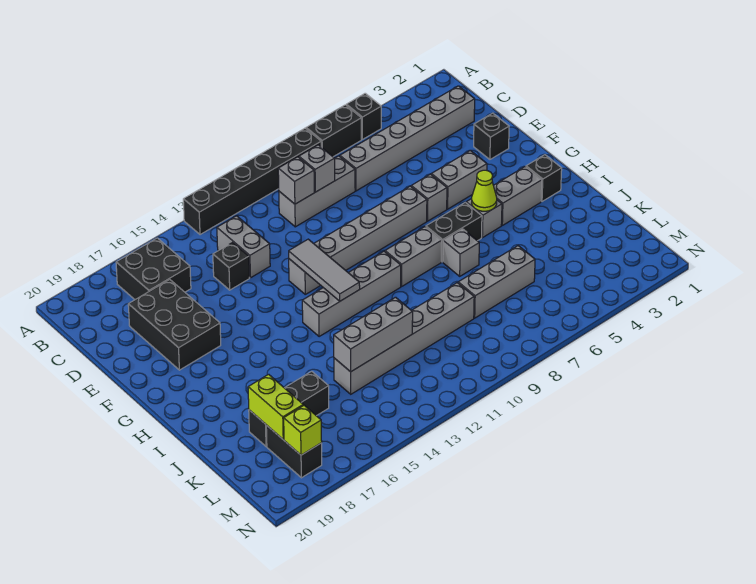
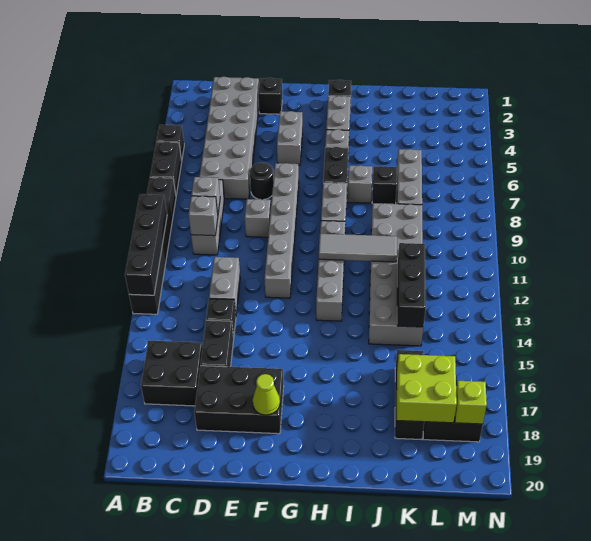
none -> black 1x4 brick [125,194,167,295]
grey 1x6 brick [340,86,475,191] -> grey 2x6 brick [200,77,259,199]
grey 1x2 brick [217,216,270,278] -> grey 1x2 brick turned to [209,257,240,313]
none -> black 1x2 brick [200,320,234,367]
none -> black 1x1 round brick [250,162,273,200]
grey 1x1 brick [411,174,447,221] -> grey 1x1 brick moved to [245,199,271,237]
grey 1x3 tile [289,239,360,301] -> grey 1x3 tile moved to [319,234,397,262]
lime 1x1 cone [472,170,497,211] -> lime 1x1 cone moved to [253,374,280,415]
none -> black 1x1 brick [372,166,397,204]
grey 1x6 brick [334,283,474,394] -> grey 2x6 brick [369,203,423,346]
grey 1x3 brick [334,297,413,372] -> black 1x3 brick [397,243,426,327]
lime 1x2 brick [248,374,303,439] -> lime 2x2 brick [397,354,457,423]

